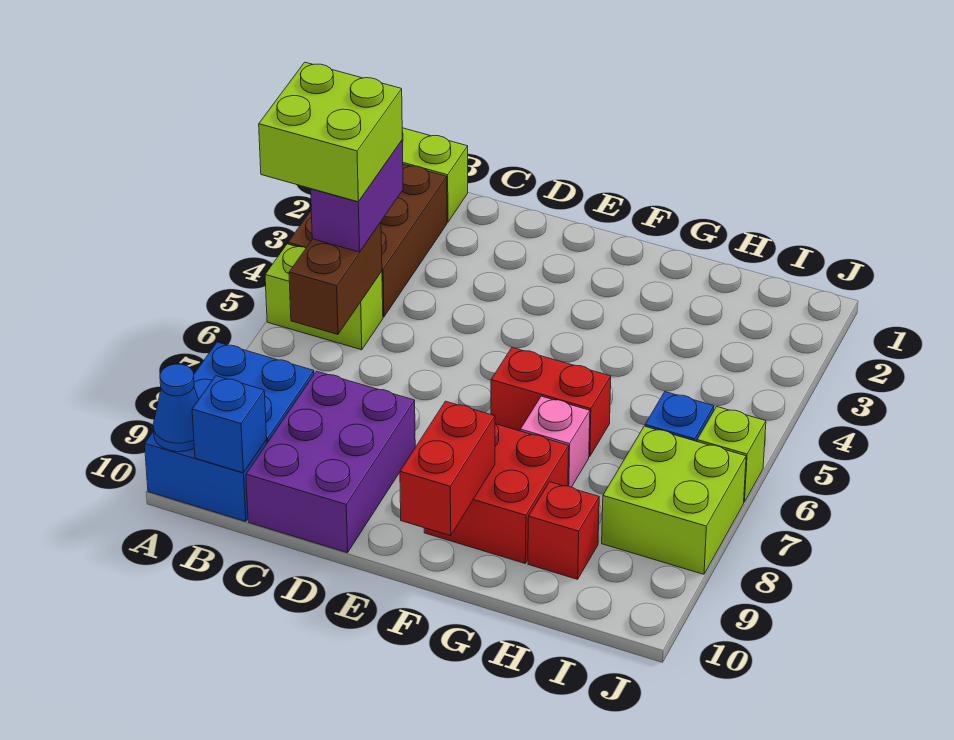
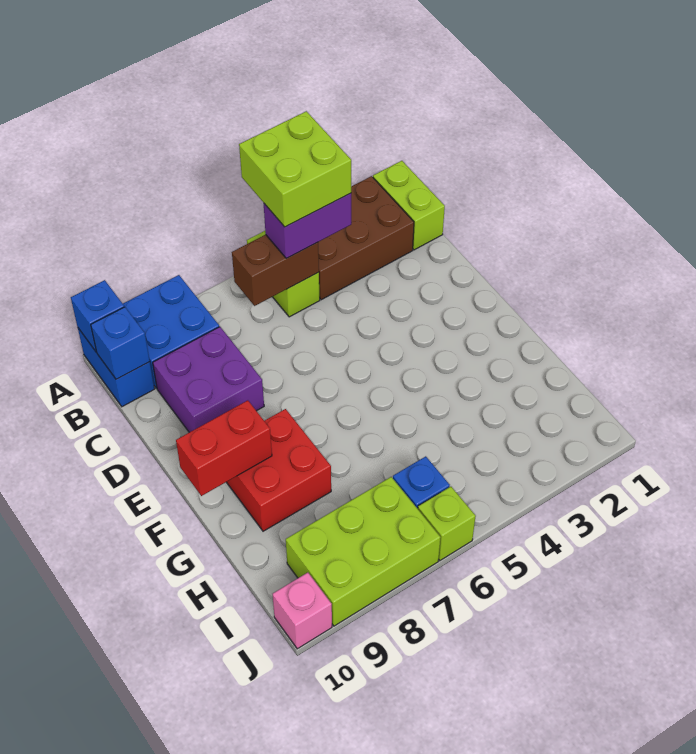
blue 1x1 cone [153,364,199,452] -> blue 1x1 brick [71,280,124,352]
purple 2x3 brick [246,371,415,553] -> purple 2x2 brick [153,327,264,432]
red 1x2 brick [491,348,611,457] -> none
pink 1x1 brick [520,396,590,487] -> pink 1x1 brick moved to [273,573,332,649]
red 1x1 brick [528,482,599,579] -> none
lime 2x2 brick [602,426,746,574] -> lime 2x3 brick [286,477,441,626]

